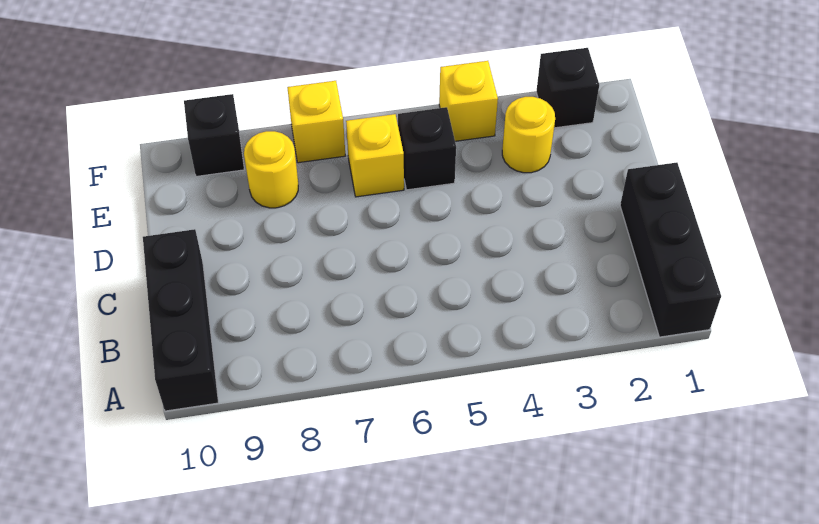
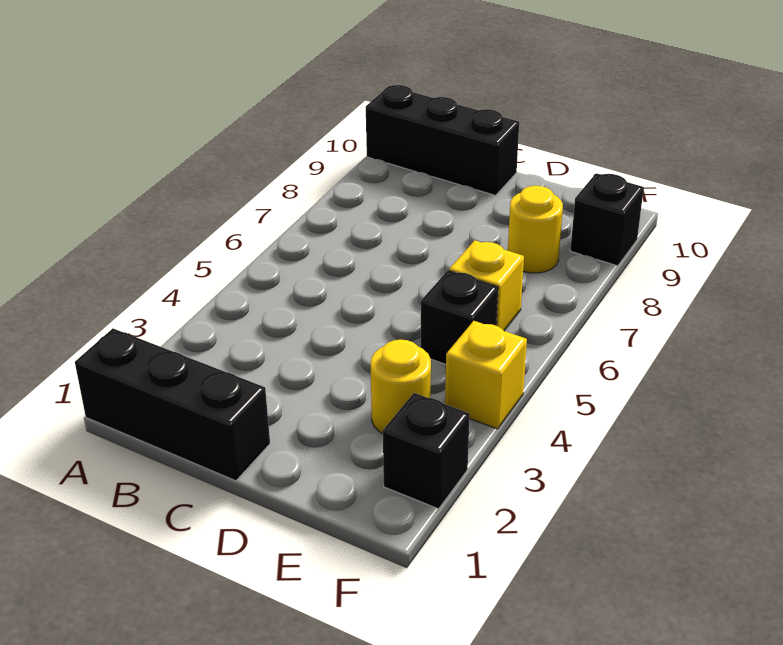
yellow 1x1 brick [287,81,345,163] -> none

